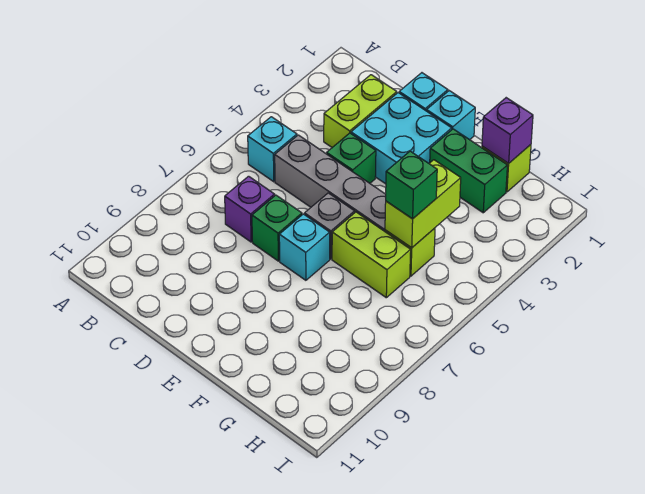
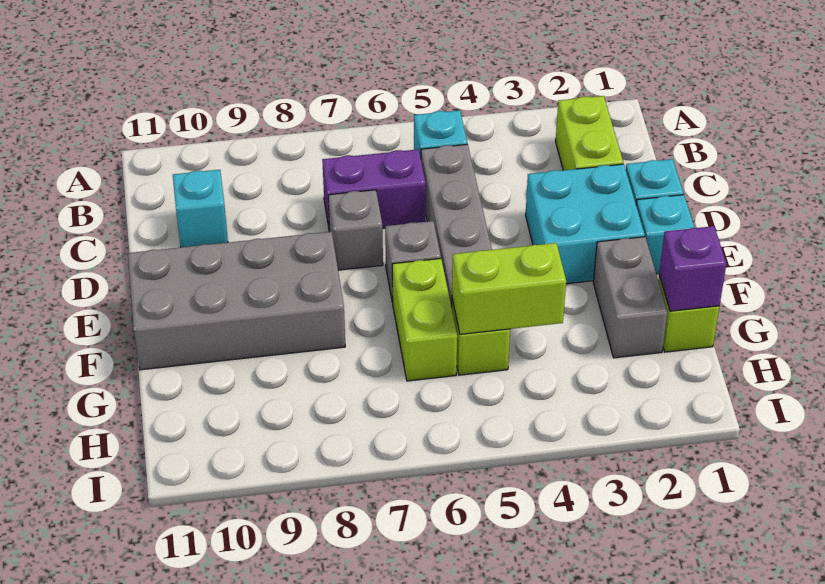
lime 1x2 brick [324,75,397,147] -> lime 1x2 brick turned to [556,96,623,170]
purple 1x1 brick [225,176,275,242] -> purple 1x2 brick [322,149,426,232]
green 1x1 brick [327,133,376,183] -> none
green 1x1 brick [252,195,302,261] -> grey 1x1 brick [328,190,383,270]
cyan 1x1 brick [279,214,330,280] -> cyan 1x1 brick moved to [173,170,228,247]
none -> grey 2x4 brick [128,232,345,370]
green 1x2 brick [430,129,507,213] -> grey 1x2 brick [593,237,667,358]
green 1x1 brick [386,151,437,219] -> none

